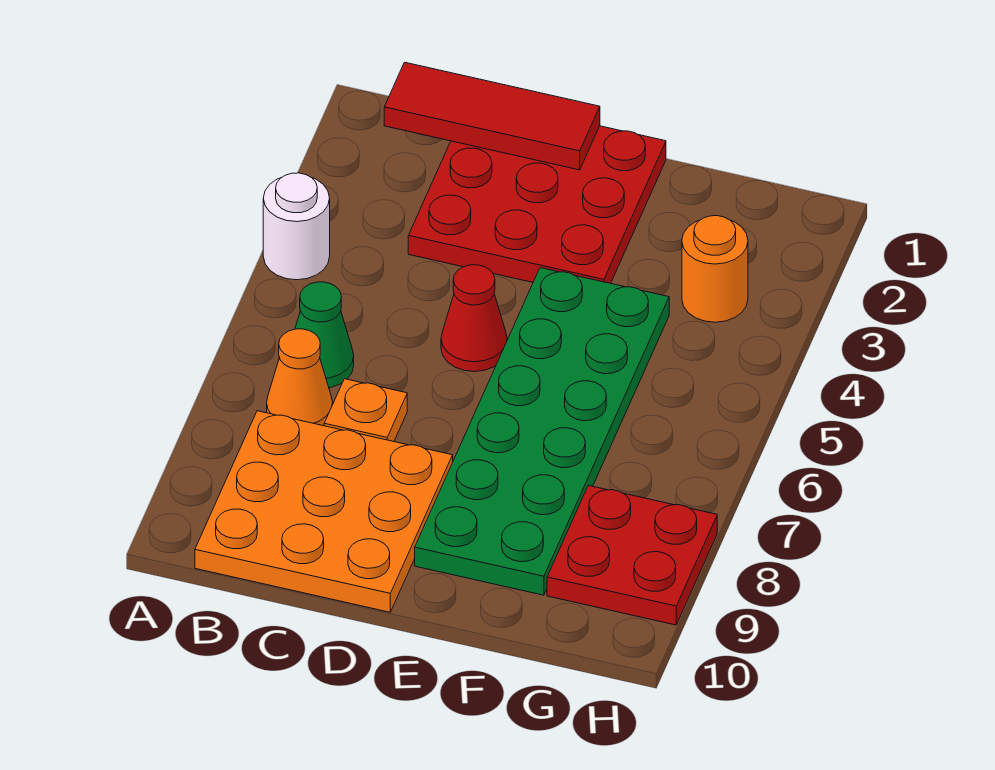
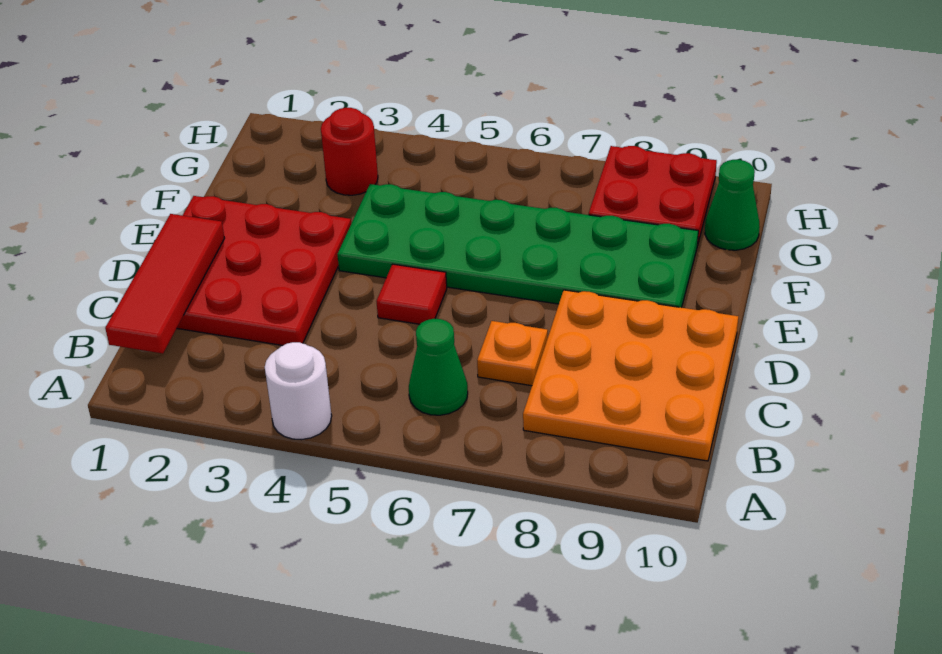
orange 1x1 cone [267,329,333,426] -> none
red 1x1 cone [441,265,507,372] -> red 1x1 tile [376,264,447,324]
orange 1x1 round brick [682,216,748,322] -> red 1x1 round brick [321,108,378,195]
none -> green 1x1 cone [705,160,760,250]

